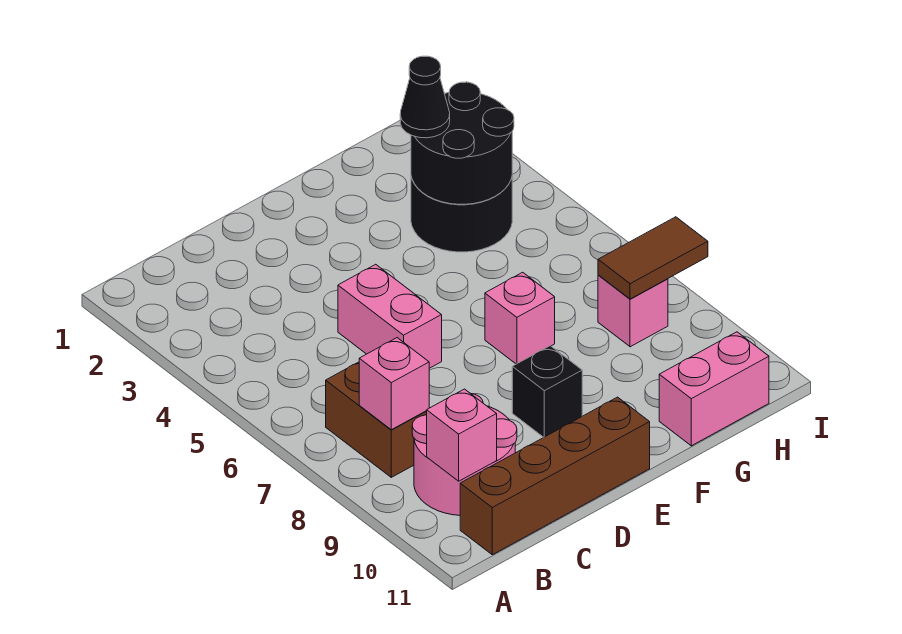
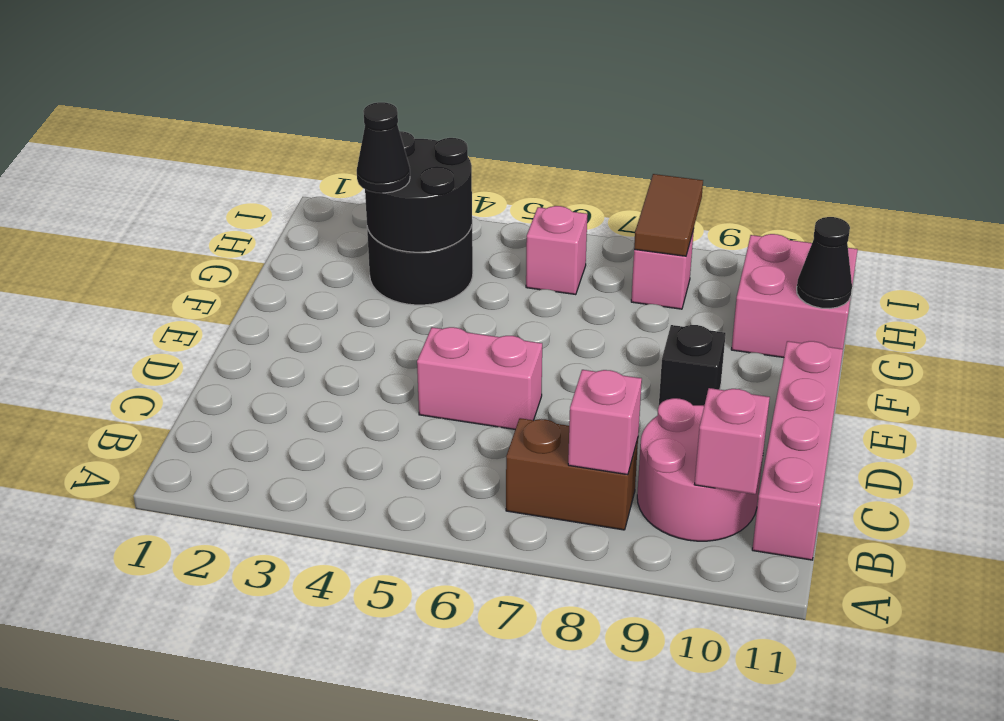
brown 1x4 brick [460,397,650,555] -> pink 1x4 brick [752,341,843,560]
pink 1x1 brick [485,272,555,364] -> pink 1x1 brick moved to [526,206,587,295]
pink 1x2 brick [659,332,769,446] -> pink 2x2 brick [731,234,858,357]
none -> black 1x1 cone [797,217,852,309]

